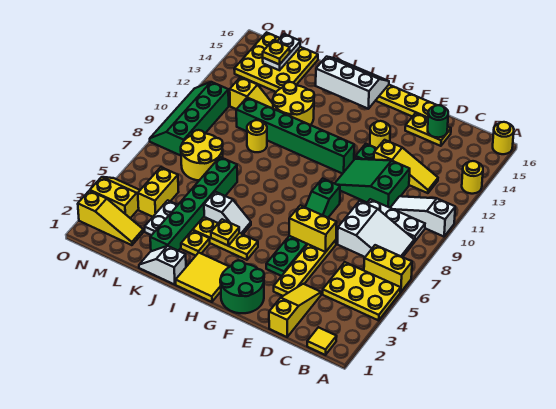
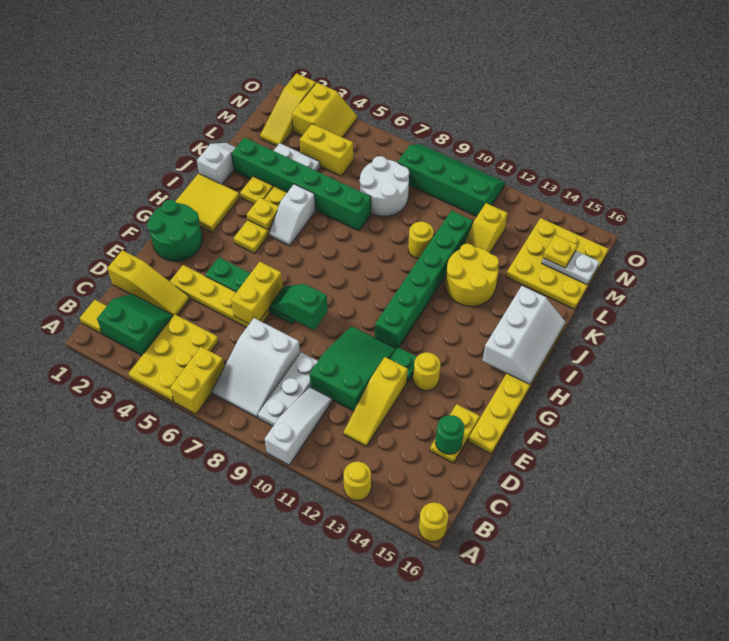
none -> green 2x2 slope [97,294,173,356]
yellow 2x2 round brick [181,130,223,180] -> white 2x2 round brick [360,156,409,216]

